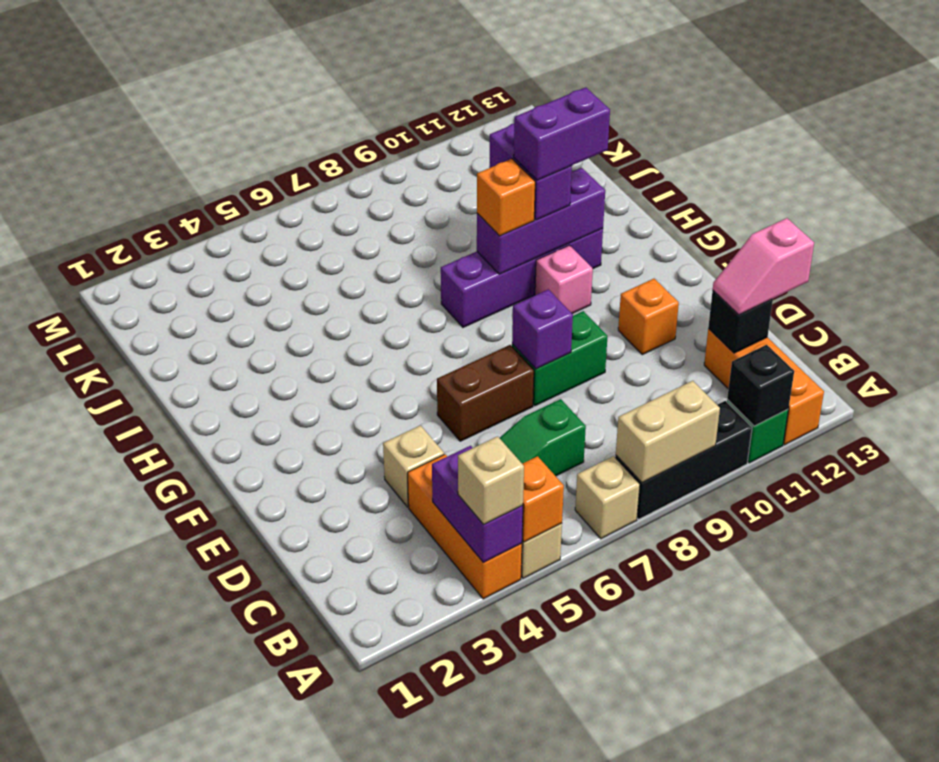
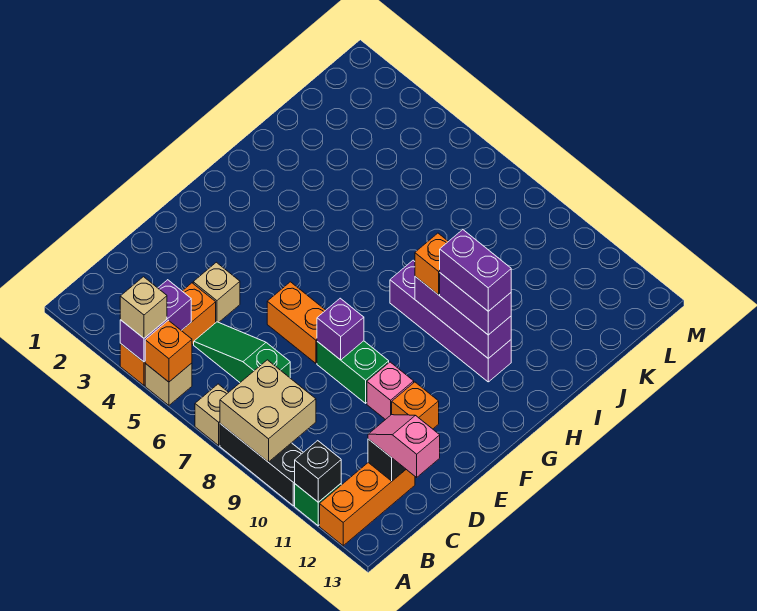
tan 1x2 brick [616,381,720,483] -> tan 2x2 brick [220,360,316,462]
brown 1x2 brick [437,345,534,441] -> orange 1x2 brick [267,282,326,363]
pink 1x1 brick [535,245,593,313] -> pink 1x1 brick moved to [367,362,414,420]
purple 1x2 brick [489,124,572,220] -> purple 1x2 brick turned to [440,273,511,335]

